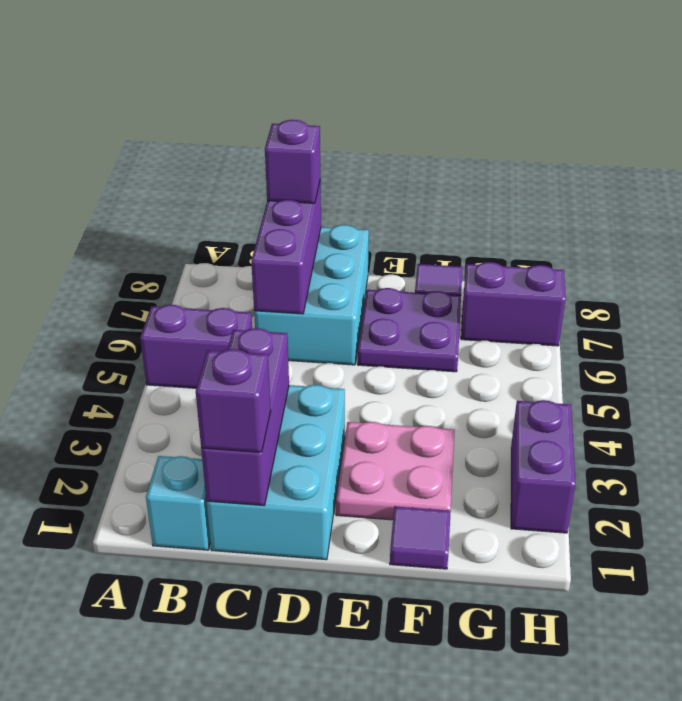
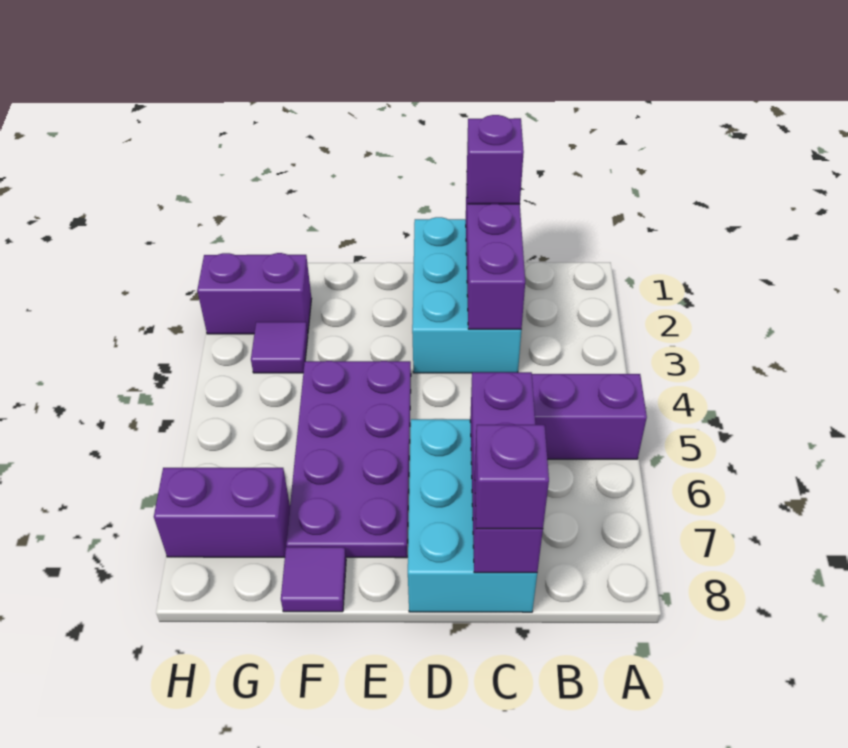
cyan 1x1 brick [146,456,210,550] -> none
pink 2x2 plate [336,422,455,520] -> none
purple 2x2 plate [358,288,461,372] -> purple 2x4 plate [286,361,411,558]
purple 1x1 tile [390,507,451,569] -> purple 1x1 tile moved to [251,322,308,373]
purple 1x2 brick [511,400,575,533] -> purple 1x2 brick turned to [197,253,312,334]

